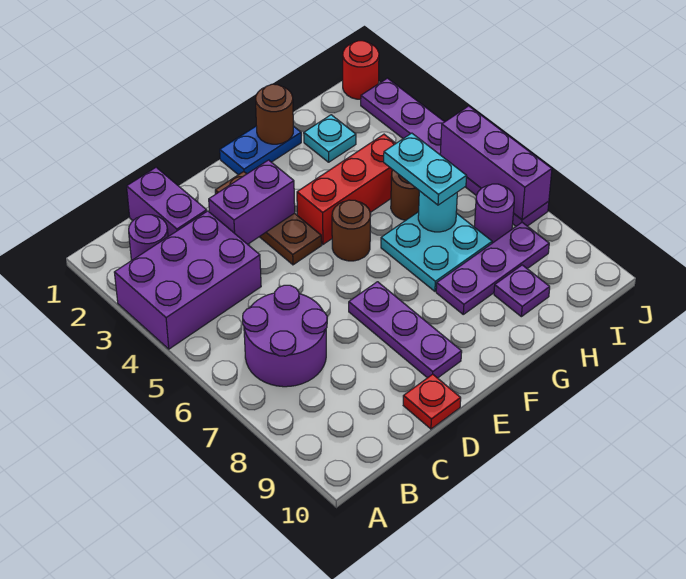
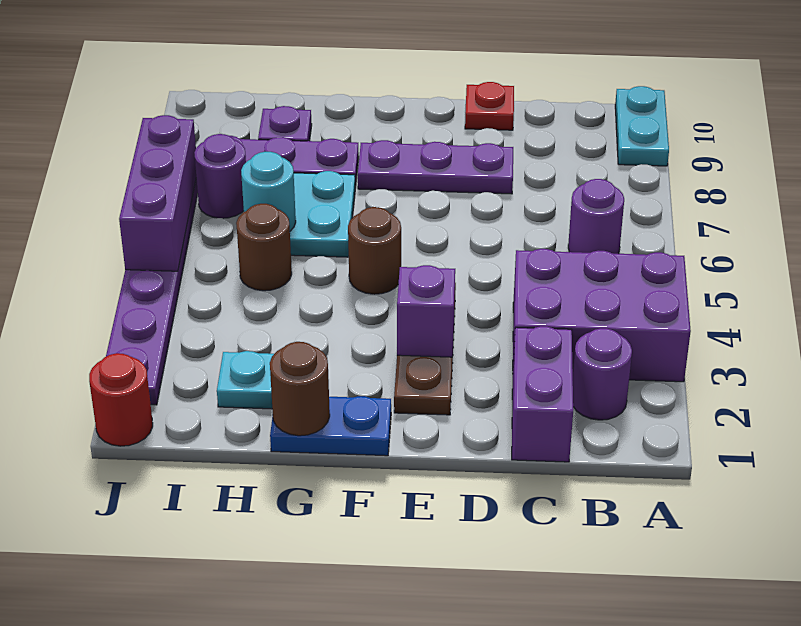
purple 2x2 round brick [243,285,327,387] -> purple 1x1 round brick [568,179,624,254]
purple 1x2 brick [209,160,295,244] -> purple 1x1 brick [397,265,455,357]
purple 1x3 plate [349,282,462,378] -> purple 1x3 plate turned to [358,140,513,194]
red 1x3 brick [297,134,396,244] -> none
cyan 1x2 plate [384,133,467,205] -> cyan 1x2 plate moved to [615,86,669,166]

